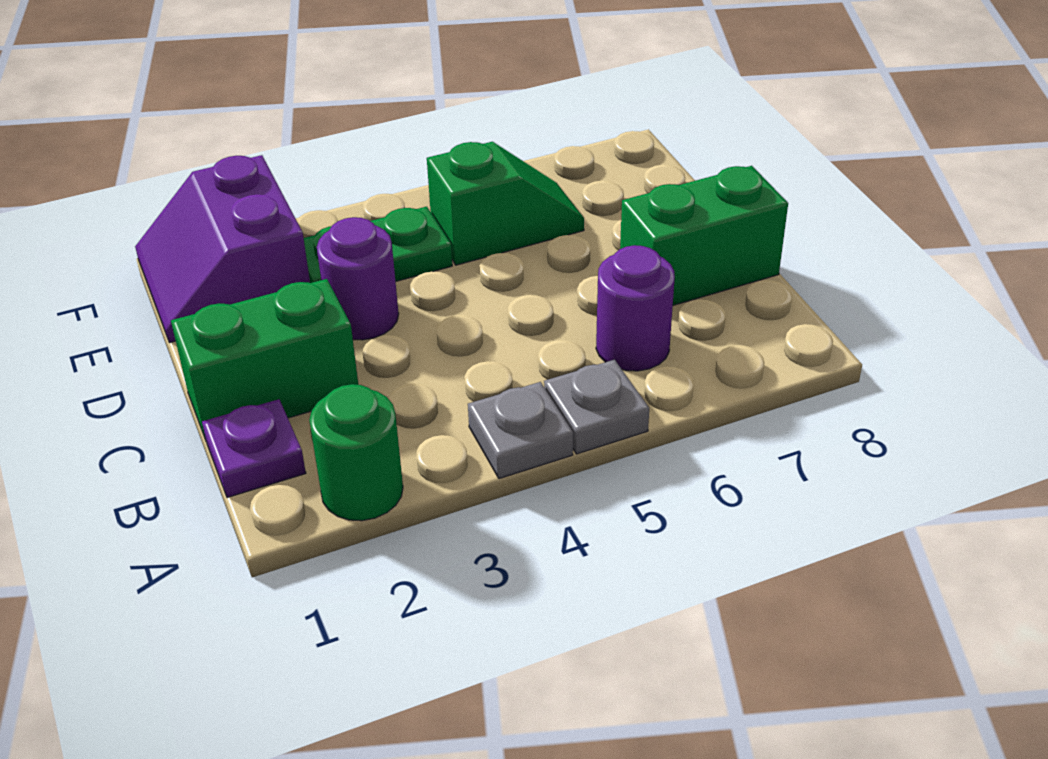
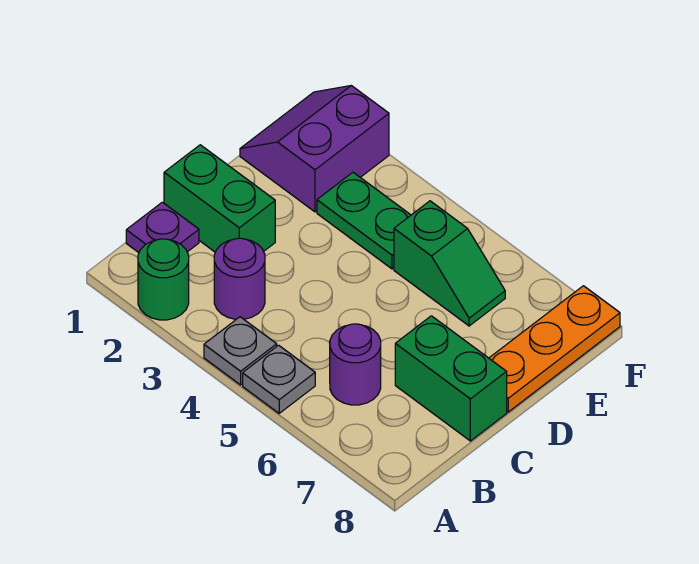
purple 1x1 round brick [317,217,399,340] -> purple 1x1 round brick moved to [214,238,265,319]
none -> orange 1x3 plate [489,286,620,412]

